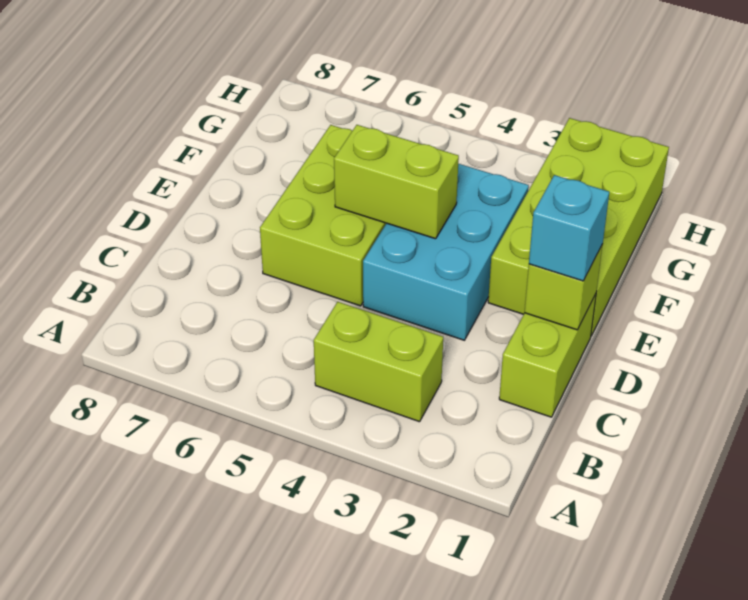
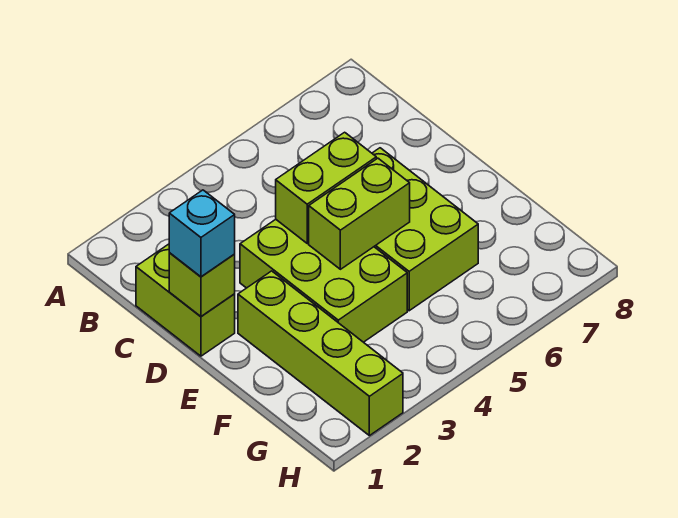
lime 1x2 brick [314,302,443,422] -> lime 1x2 brick moved to [276,132,376,243]
cyan 2x3 brick [363,164,529,340] -> lime 2x3 brick [240,219,407,342]
lime 2x4 brick [488,118,669,336] -> lime 1x4 brick [238,271,403,436]

